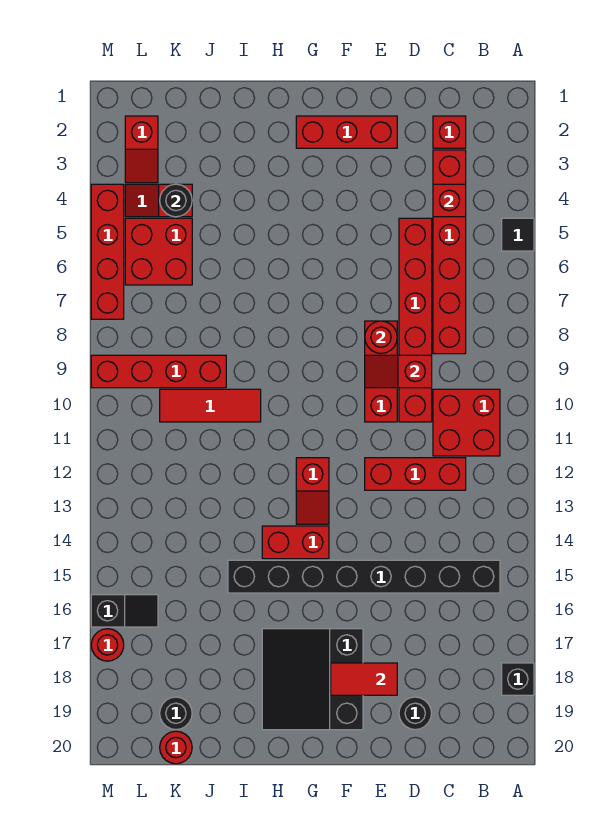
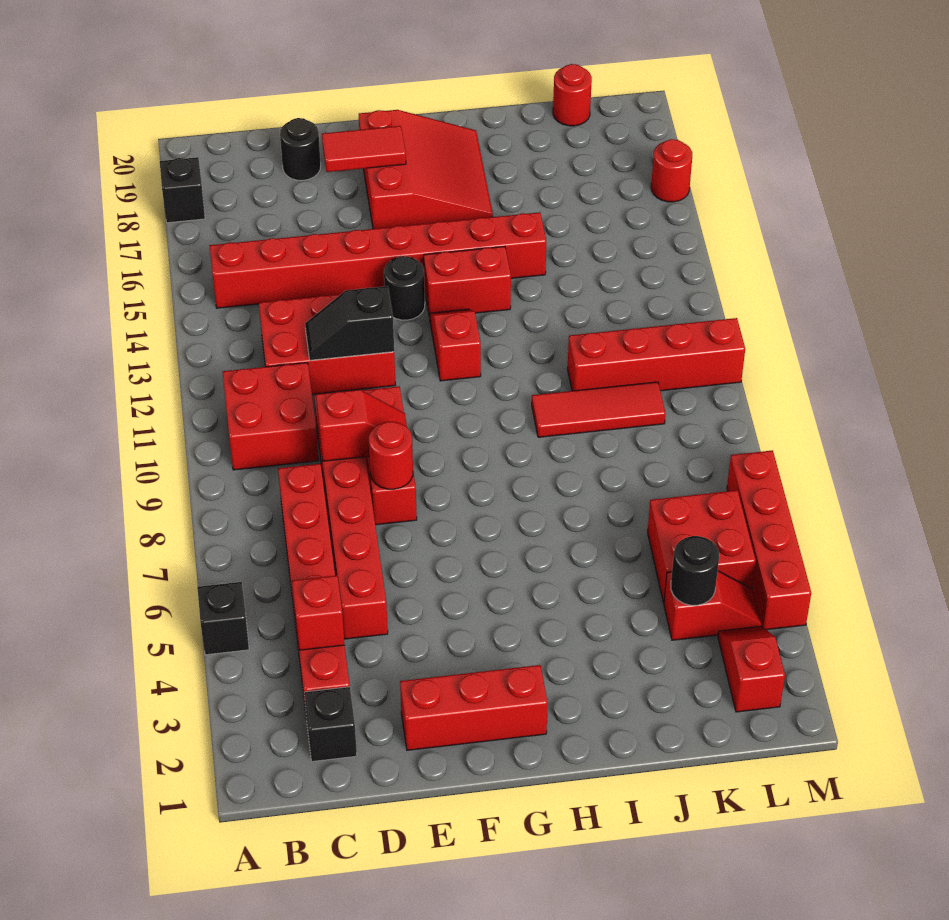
black 1x1 tile [502,218,534,251] -> black 1x1 brick [197,582,249,655]
black 1x8 brick [228,560,500,593] -> red 1x8 brick [210,212,546,308]
red 1x1 brick [433,116,466,148] -> black 1x1 brick [304,687,357,762]
red 1x3 brick [365,458,466,490] -> red 2x3 brick [259,294,396,394]
black 3x3 slope [262,629,363,730] -> red 3x3 slope [359,110,493,229]
red 1x4 brick [91,355,226,388] -> red 1x4 brick moved to [567,318,745,391]
black 1x1 round brick [160,697,192,730] -> black 1x1 round brick moved to [384,256,425,320]
black 1x2 slope [91,595,158,627] -> black 1x2 slope moved to [305,286,394,360]

